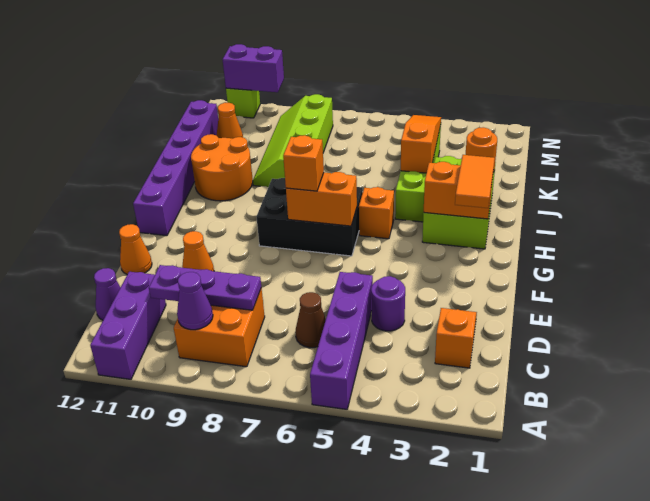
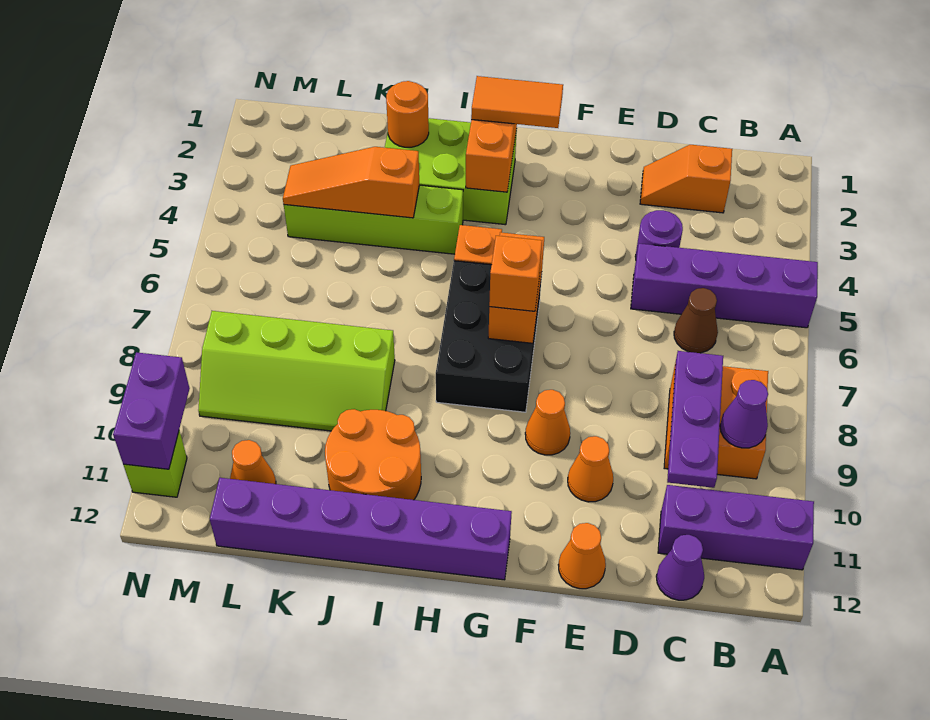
none -> orange 1x1 cone [525,390,570,455]

